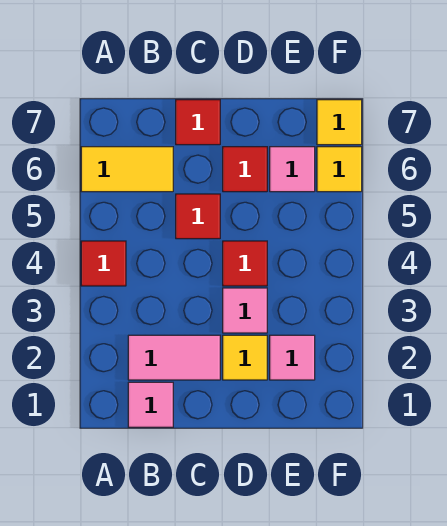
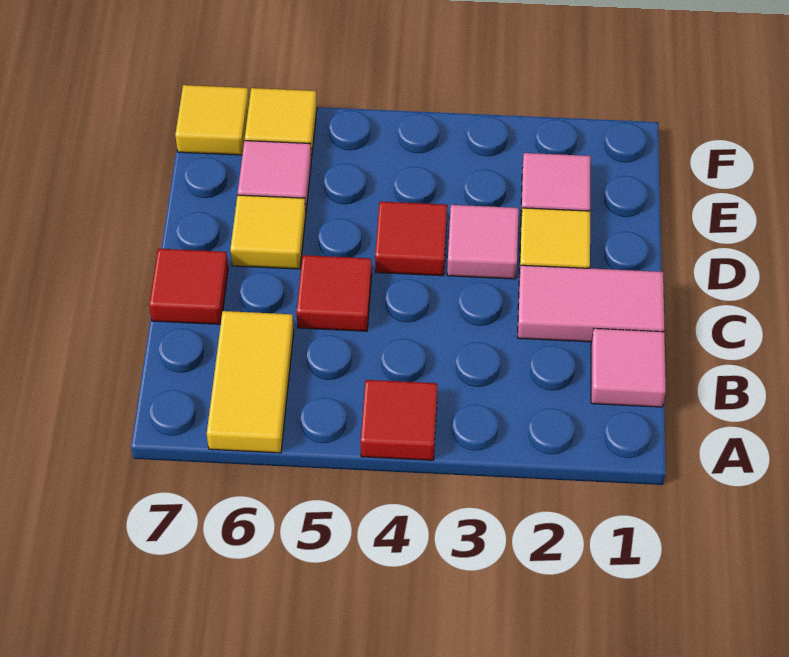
pink 1x2 tile [128,335,220,380] -> pink 1x2 tile turned to [518,265,664,342]
red 1x1 tile [223,147,267,192] -> yellow 1x1 tile [230,195,306,269]

